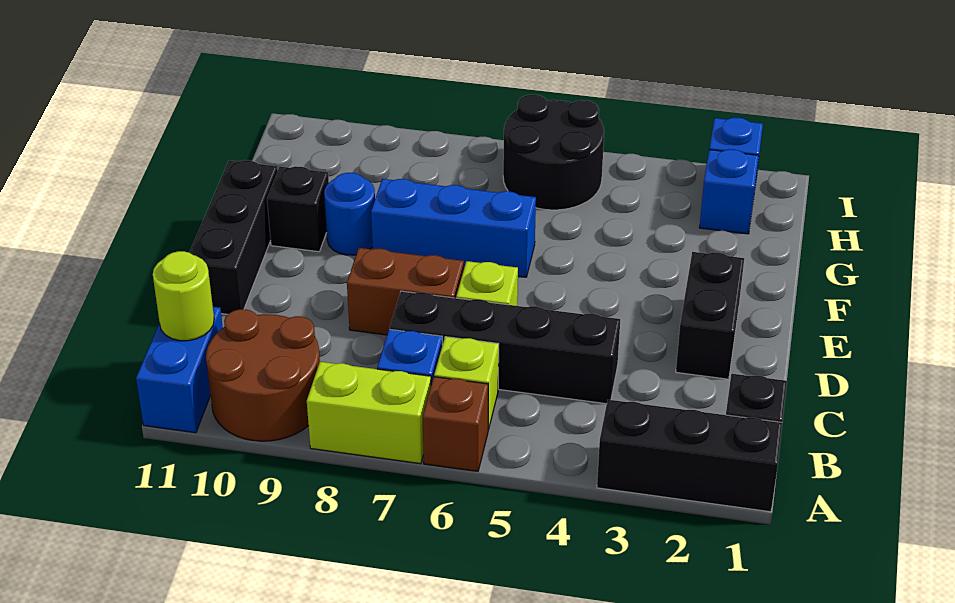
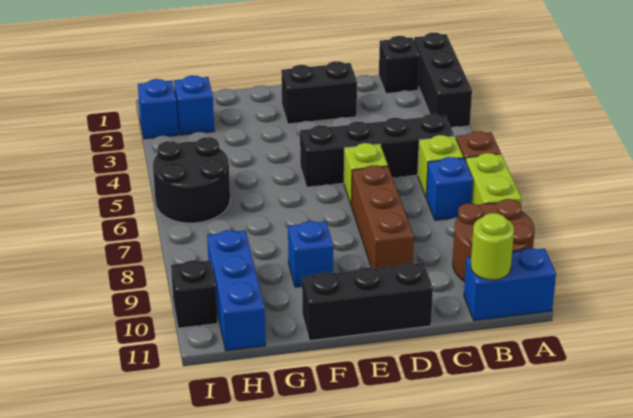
black 1x4 brick [390,291,620,404] -> black 1x4 brick turned to [300,114,454,187]
brown 1x2 brick [347,248,464,335] -> brown 1x3 brick [351,165,414,268]
blue 1x3 brick [371,179,536,277] -> blue 1x3 brick moved to [207,230,266,351]
blue 1x1 round brick [324,173,375,255] -> blue 1x1 brick [288,221,333,287]
black 1x1 brick [267,166,329,252] -> black 1x1 brick moved to [171,260,218,328]

